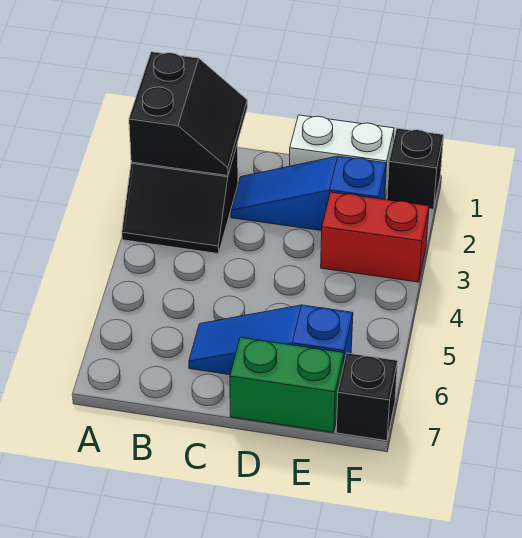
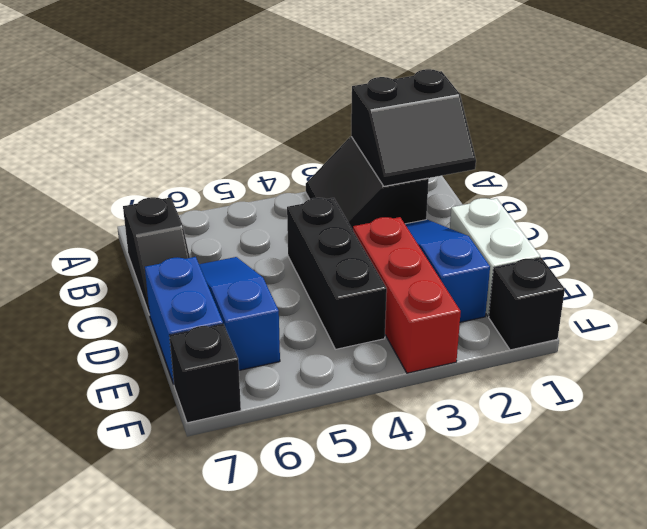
none -> black 1x2 slope [123,197,190,315]
none -> black 1x3 brick [287,198,387,349]
green 1x2 brick [230,337,344,433] -> blue 1x2 brick [145,257,223,384]
red 1x2 brick [321,192,429,282] -> red 1x3 brick [353,217,461,373]

